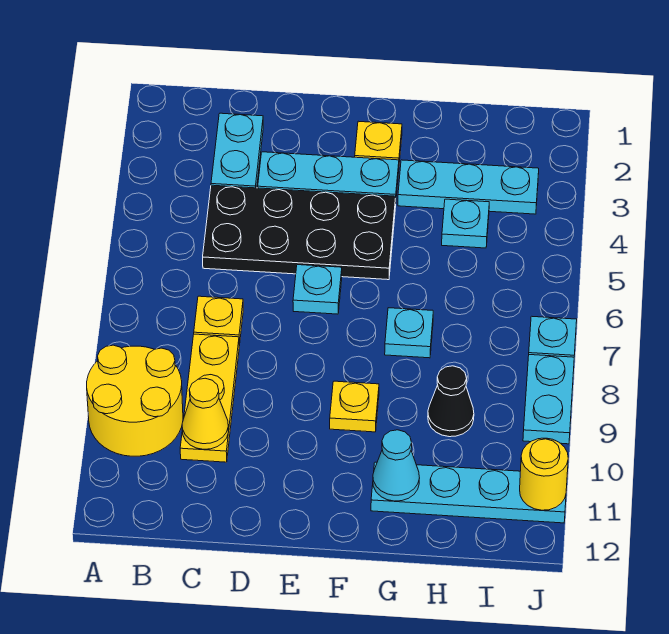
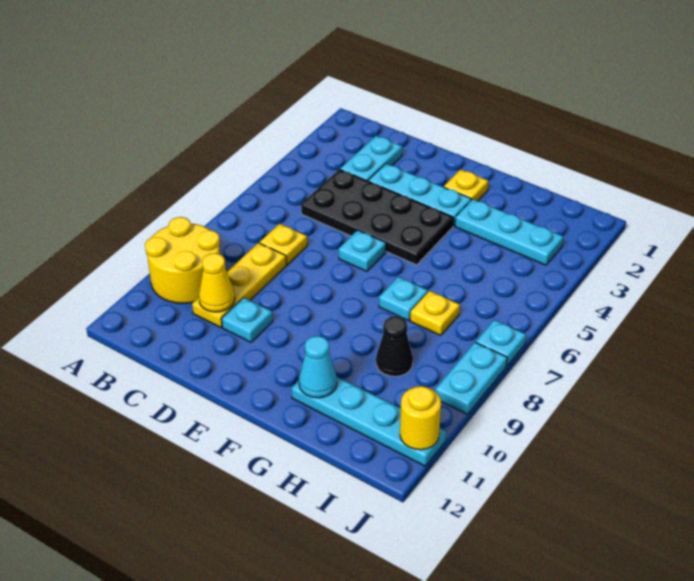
yellow 1x1 plate [330,381,379,432] -> yellow 1x1 plate moved to [410,291,460,335]
cyan 1x1 plate [442,199,489,248] -> cyan 1x1 plate moved to [222,298,273,342]

